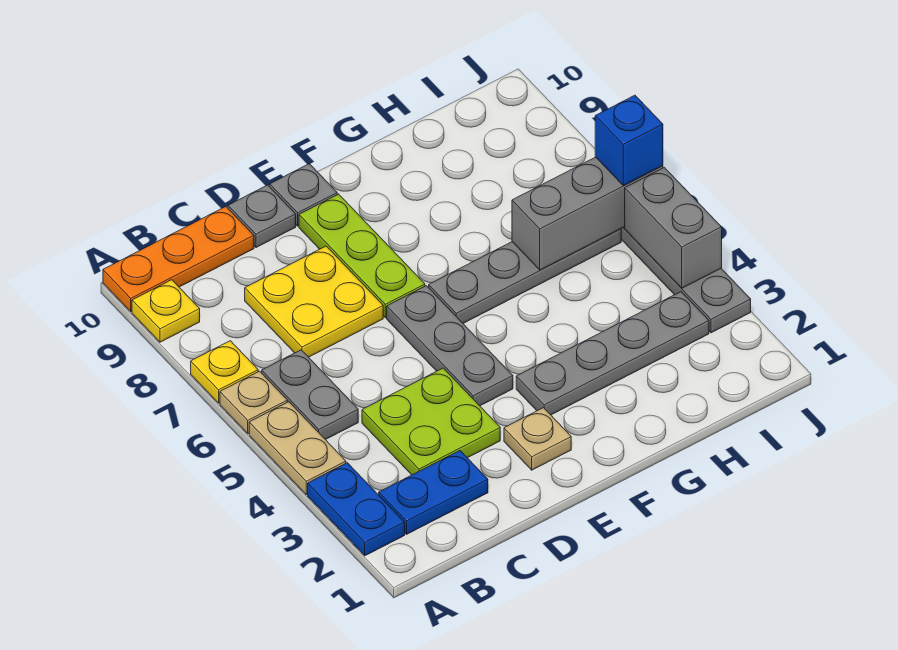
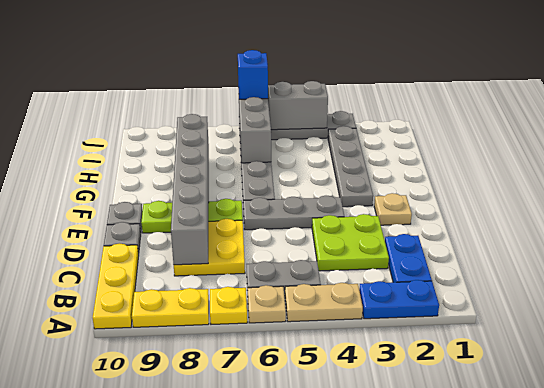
yellow 1x1 plate [132,280,200,342] -> yellow 1x2 plate [132,288,209,327]
orange 1x3 plate [103,207,254,312] -> yellow 1x3 plate [93,243,139,329]
none -> grey 1x6 brick [171,114,209,265]

